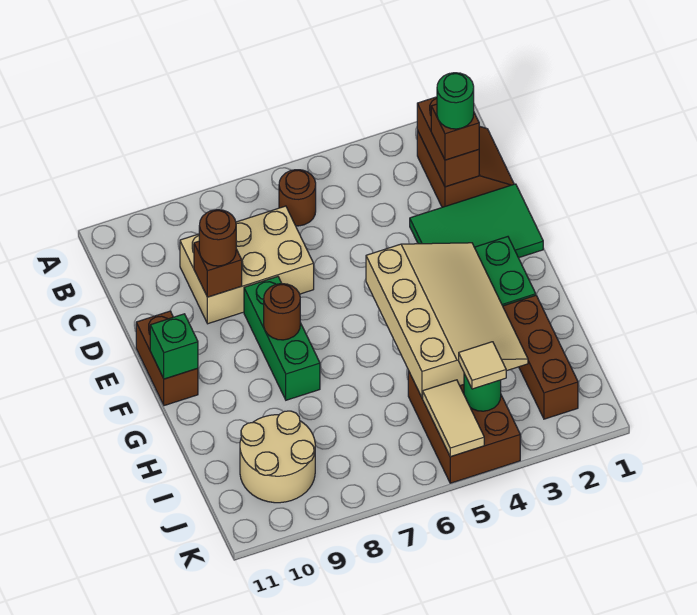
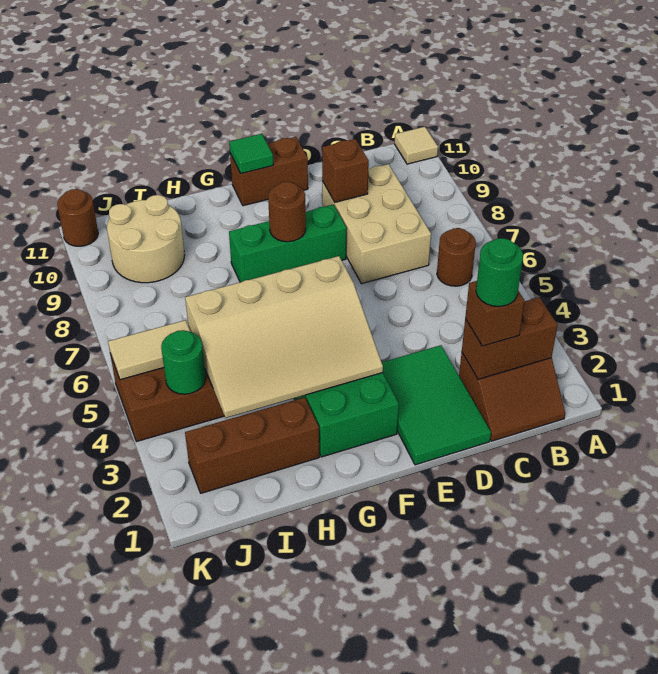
brown 1x1 round brick [199,210,236,266] -> brown 1x1 round brick moved to [57,189,98,246]
green 1x1 brick [150,314,198,379] -> green 1x1 tile [229,134,273,173]
tan 1x1 tile [459,342,506,389] -> tan 1x1 tile moved to [395,127,438,164]

